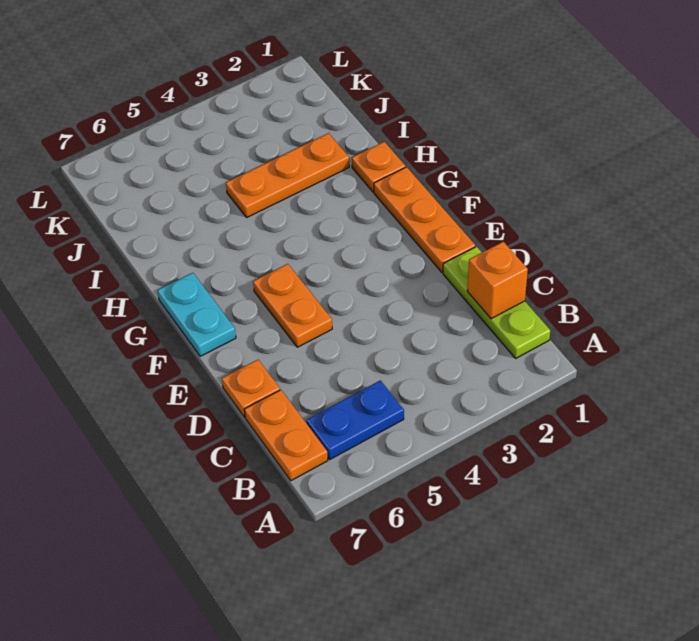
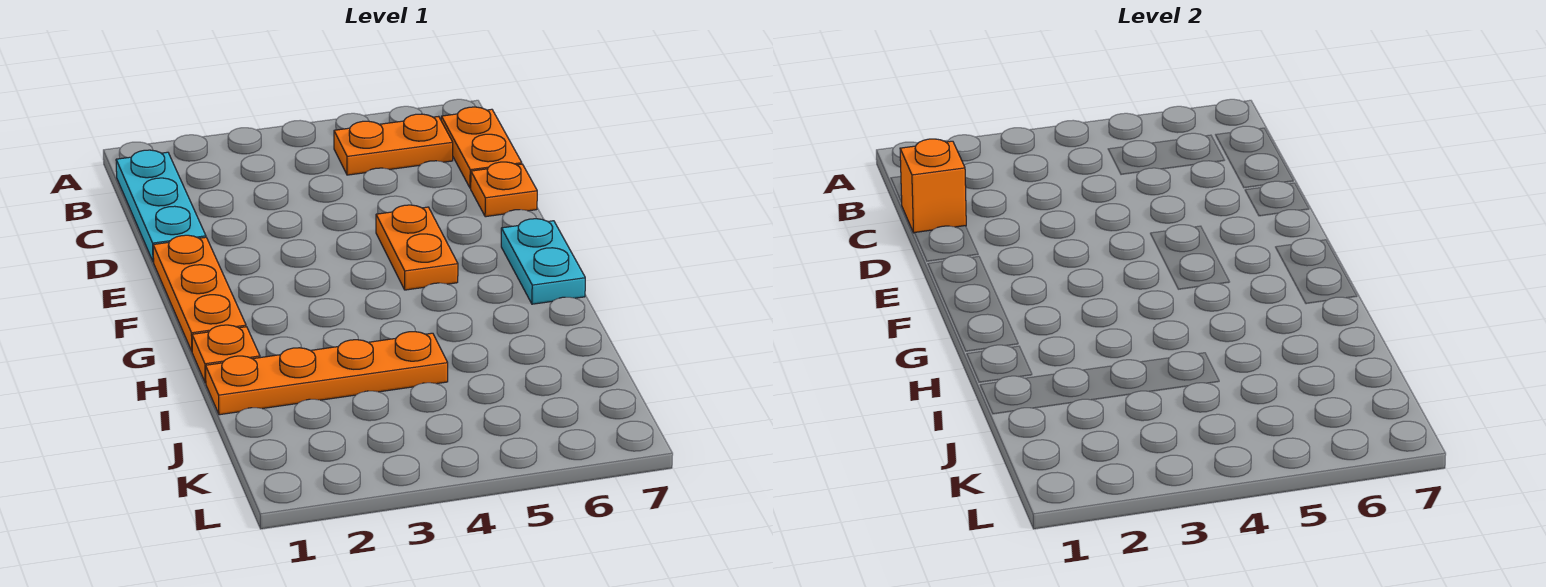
lime 1x3 plate [443,247,550,358] -> cyan 1x3 plate [116,150,206,262]
blue 1x2 plate [306,380,404,459] -> orange 1x2 plate [334,114,453,175]
orange 1x3 plate [226,133,349,217] -> orange 1x4 plate [206,332,448,415]

